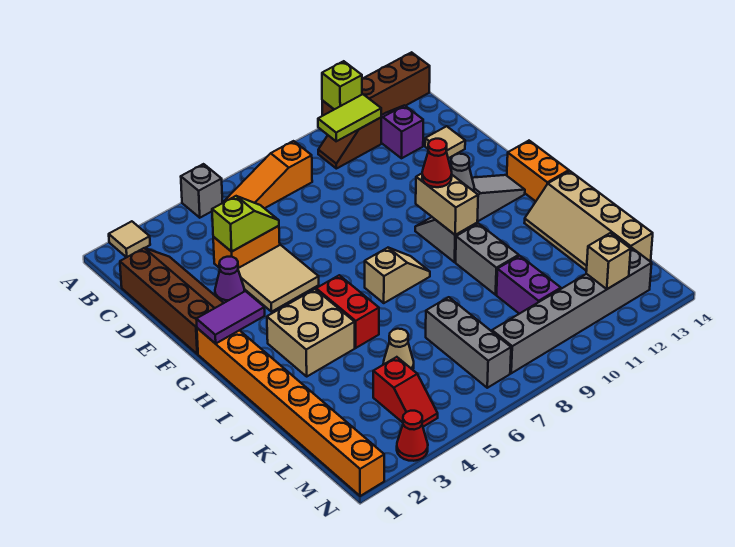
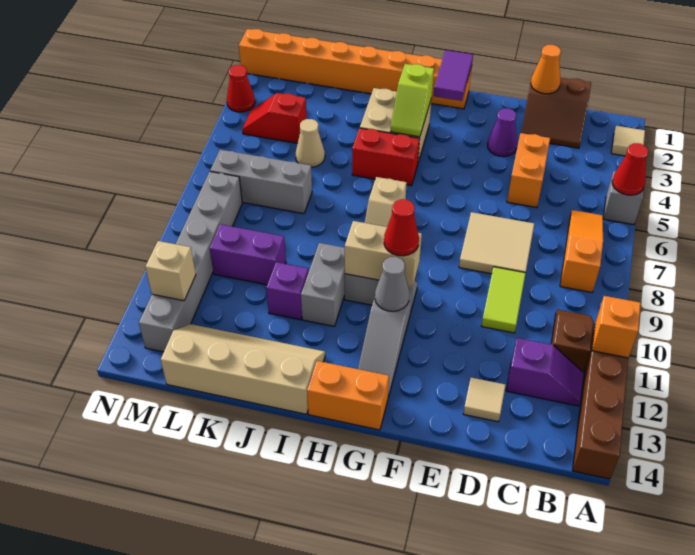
none -> red 1x1 cone [612,143,648,195]
lime 1x1 brick [322,61,362,109] -> orange 1x1 brick [592,296,641,358]
lime 1x2 tile [318,94,381,141] -> lime 1x2 tile moved to [482,267,526,333]
brown 2x4 slope [120,248,223,354] -> brown 2x2 slope [521,74,591,148]
none -> orange 1x1 cone [531,45,561,94]
lime 1x2 slope [212,196,279,252] -> lime 1x2 slope moved to [391,64,434,137]
tan 2x2 tile [238,245,319,312] -> tan 2x2 tile moved to [459,212,534,274]
grey 1x2 brick [456,223,519,295] -> grey 1x2 brick turned to [301,243,345,326]
none -> purple 1x1 brick [266,262,308,320]

